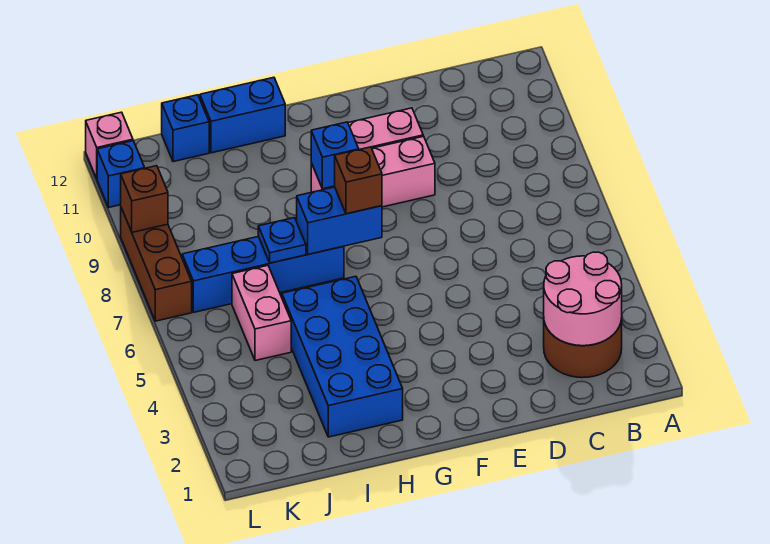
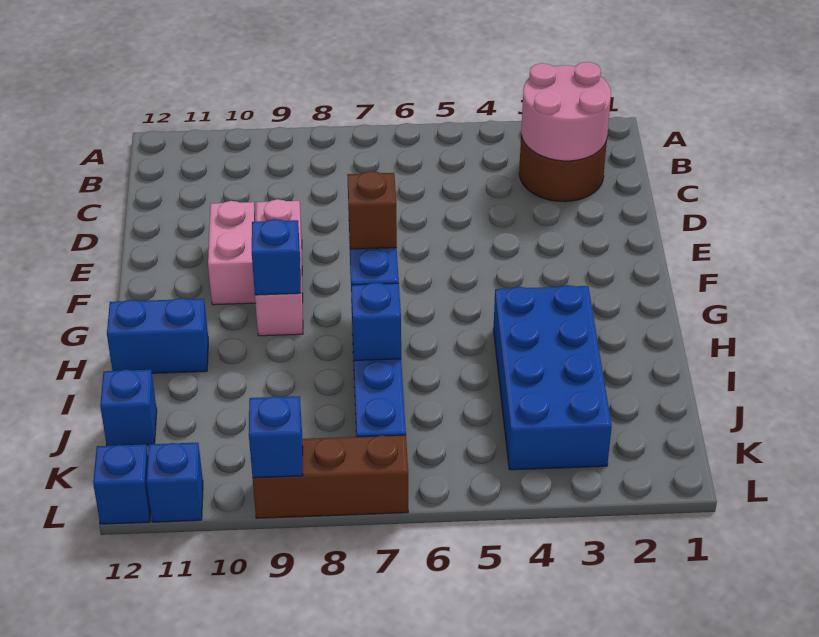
blue 2x4 brick [282,276,403,437] -> blue 2x4 brick turned to [493,285,612,470]
blue 1x2 brick [200,77,285,153] -> blue 1x2 brick turned to [107,298,208,373]
blue 1x1 plate [258,218,306,263] -> blue 1x1 brick [351,282,401,360]
pink 1x2 brick [232,266,291,361] -> none
brown 1x1 brick [121,166,168,232] -> blue 1x1 brick [249,396,303,478]
pink 1x1 brick [86,112,133,178] -> blue 1x1 brick [93,444,151,524]

